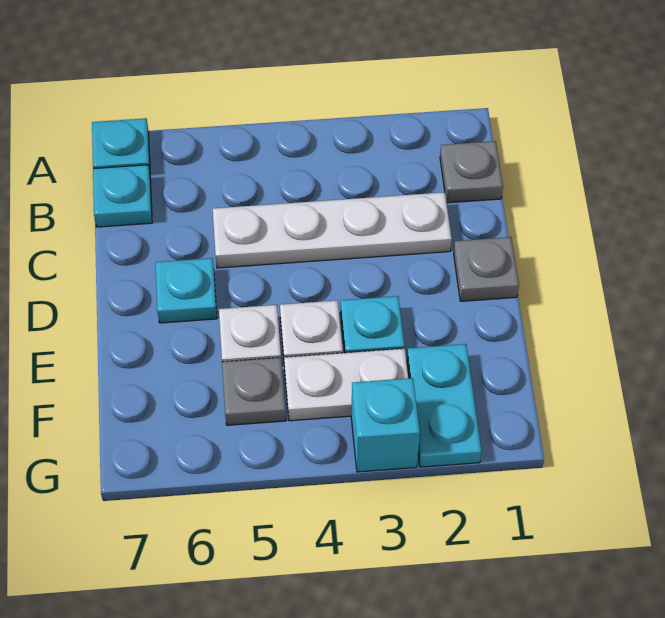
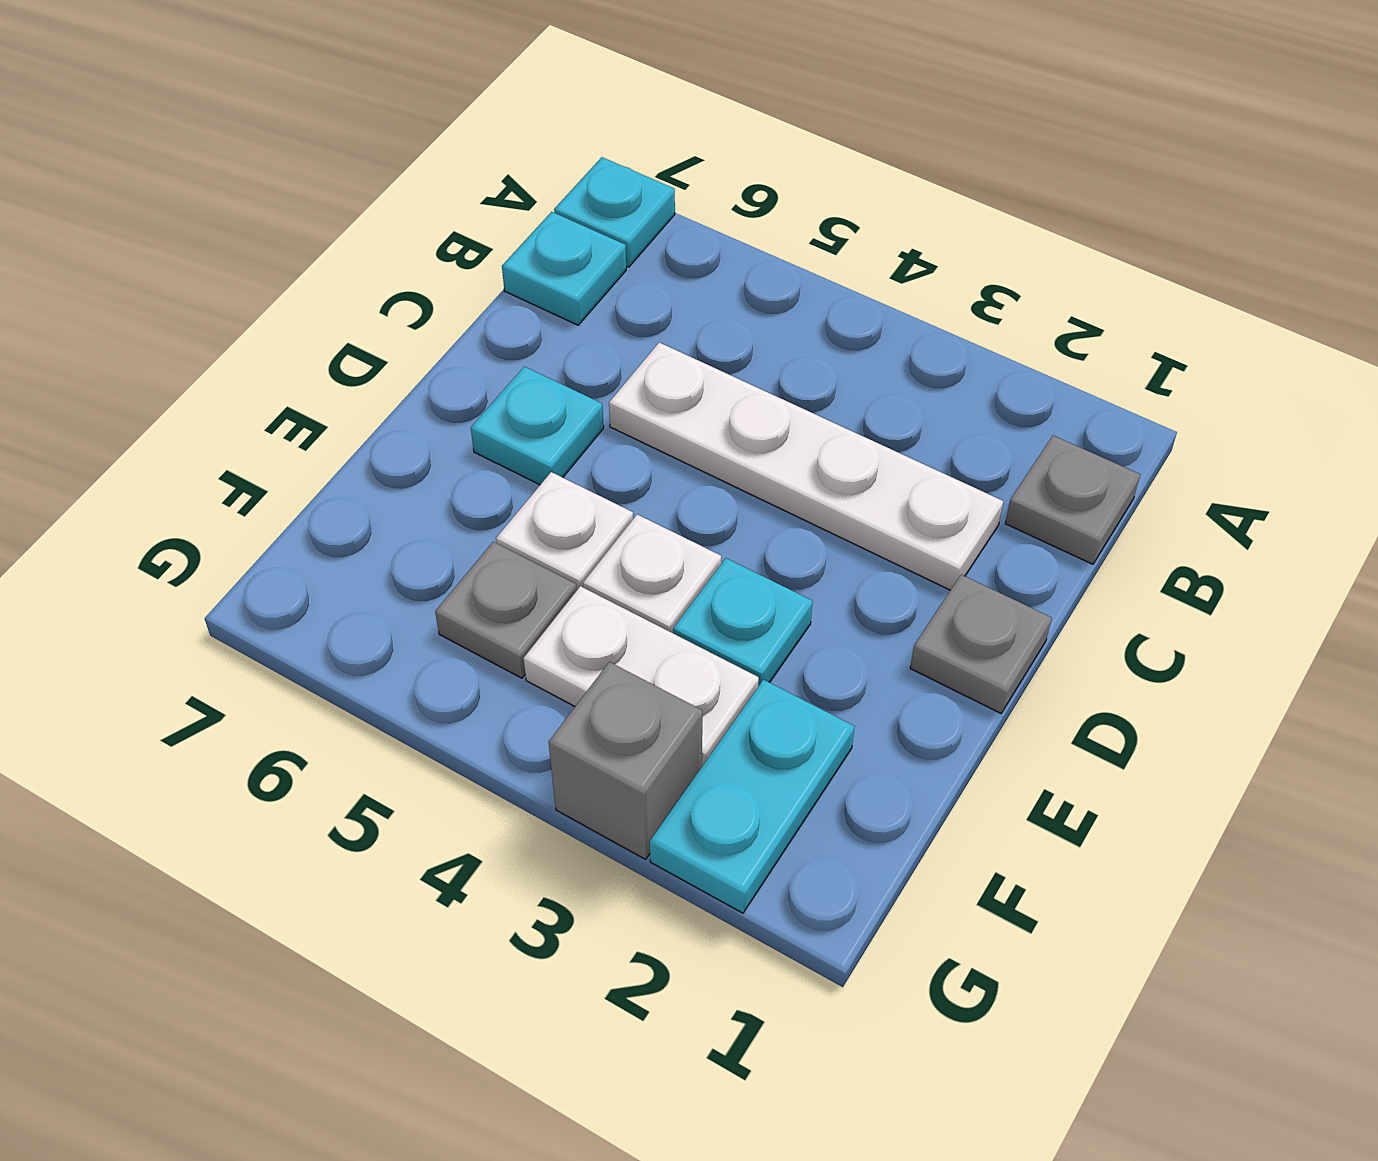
cyan 1x1 brick [351,378,420,472] -> grey 1x1 brick [549,662,702,859]

